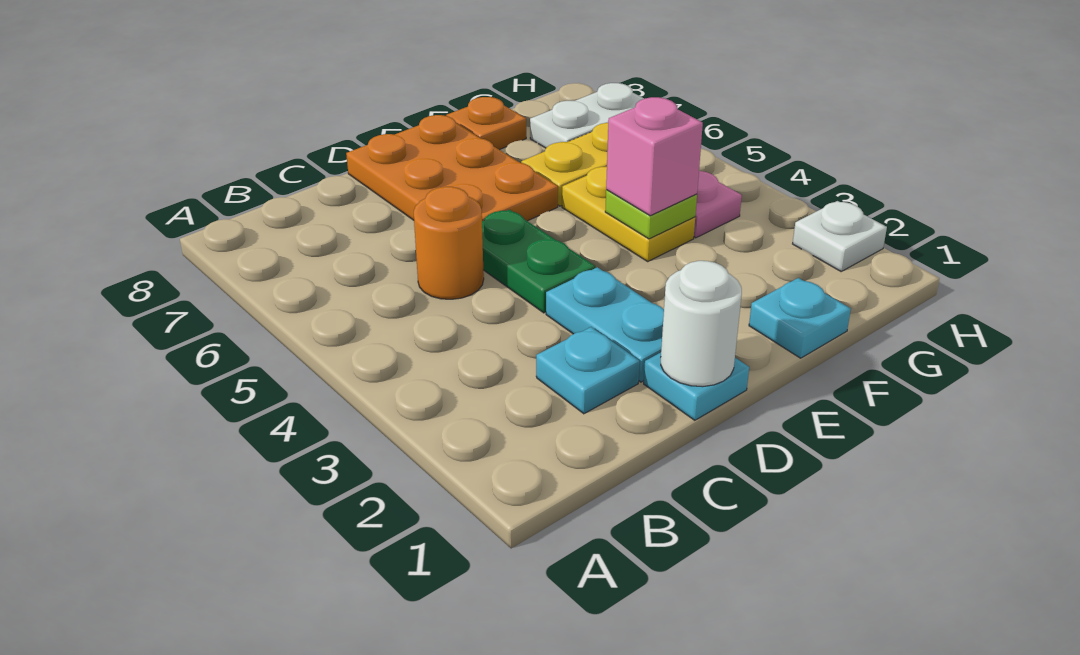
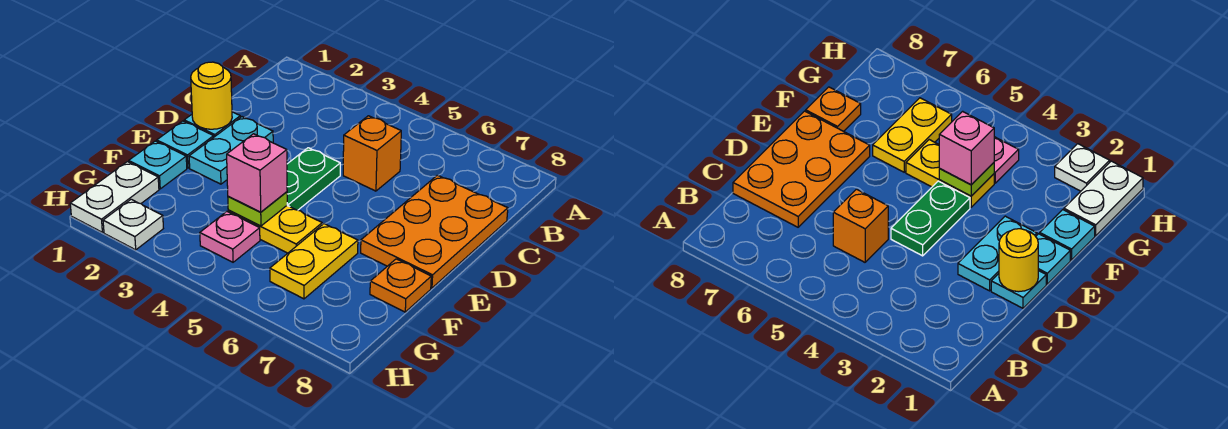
cyan 1x1 plate [536,327,640,414] -> cyan 1x1 plate moved to [157,121,214,168]
orange 1x1 round brick [414,187,484,299] -> orange 1x1 brick [343,116,401,191]
white 1x1 round brick [661,261,742,387] -> yellow 1x1 round brick [191,62,232,129]
cyan 1x2 plate [546,267,664,382] -> cyan 1x2 plate turned to [189,117,273,184]
green 1x2 plate [482,209,595,313] -> green 1x2 plate turned to [287,148,340,210]
orange 2x3 plate [346,115,558,221] -> orange 2x3 plate turned to [361,175,508,288]
white 1x2 plate [530,83,644,148] -> white 1x2 plate moved to [70,162,159,232]

